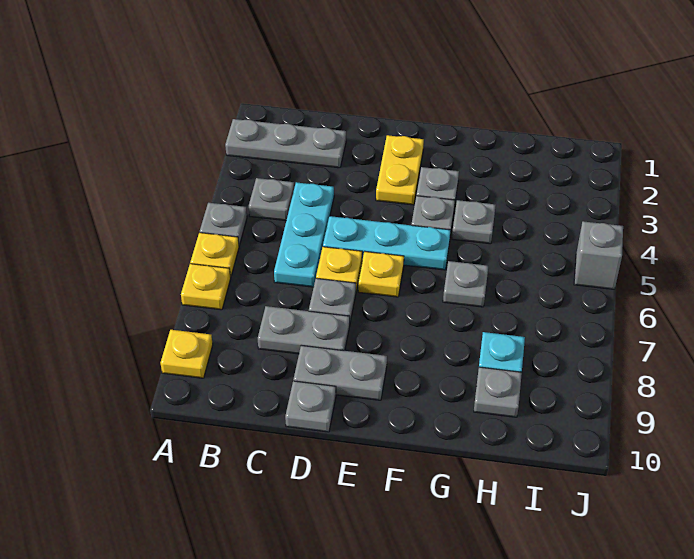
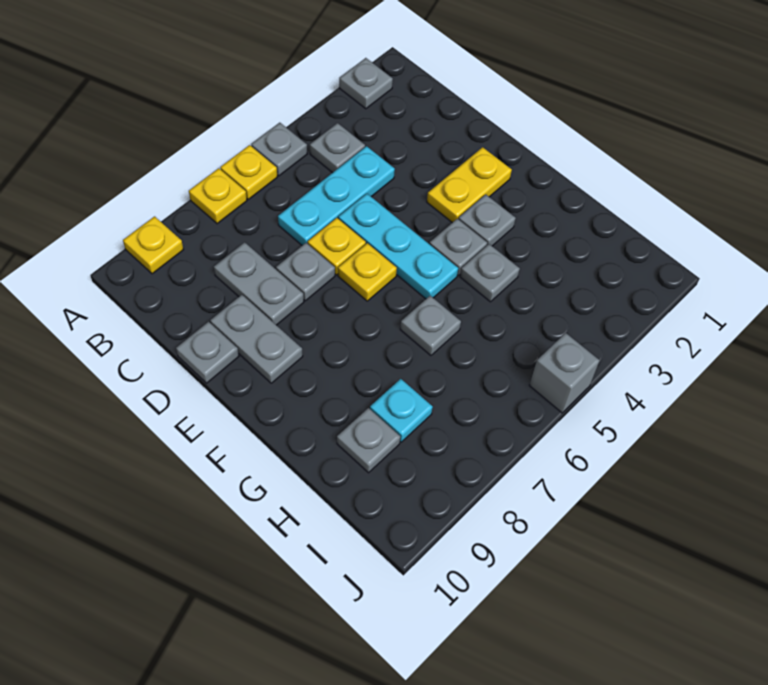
grey 1x3 plate [225,119,346,168] -> grey 1x1 plate [339,58,393,109]

